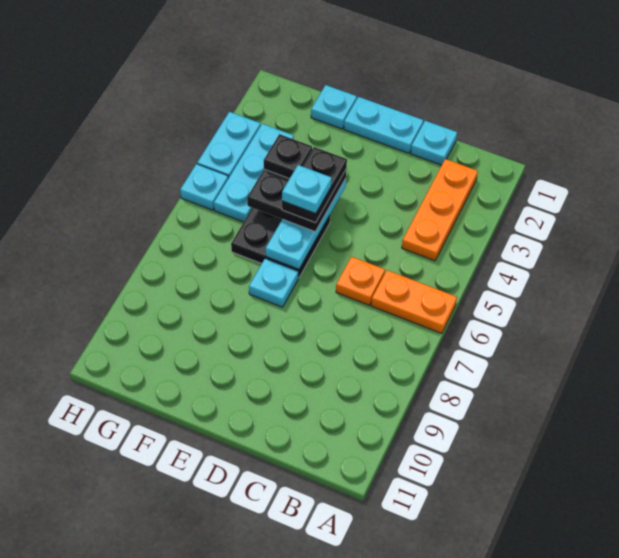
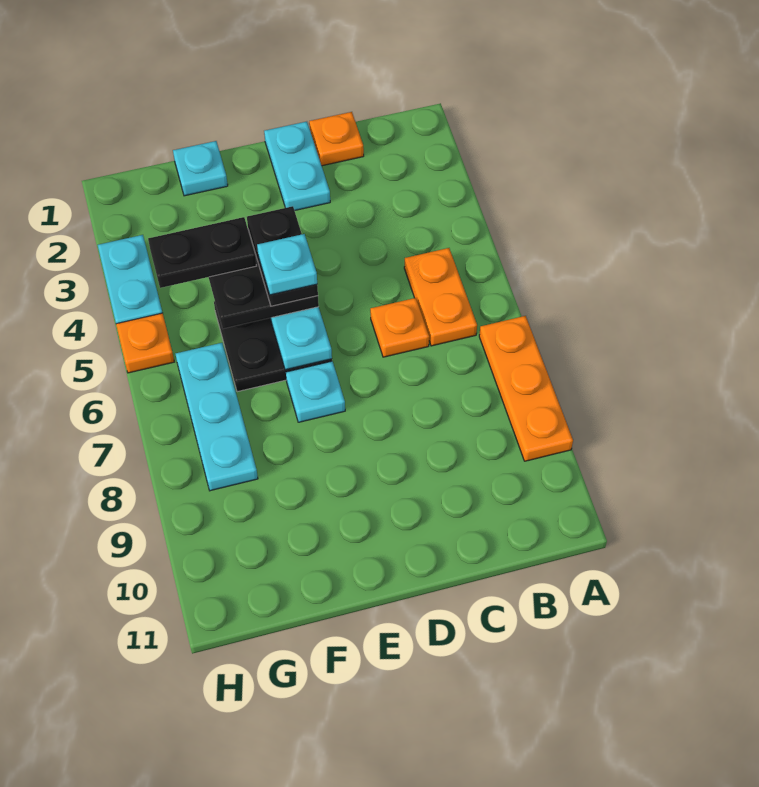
orange 1x2 plate [371,270,457,333] -> orange 1x2 plate turned to [404,248,477,346]
orange 1x3 plate [402,159,478,261] -> orange 1x3 plate moved to [479,316,573,461]
cyan 1x1 plate [411,121,457,165] -> orange 1x1 plate [309,112,364,166]
cyan 1x2 plate [344,97,423,153] -> cyan 1x2 plate turned to [264,122,330,211]
black 1x1 plate [264,134,312,179] -> black 1x2 plate [148,217,257,288]
cyan 1x3 plate [214,124,294,222] -> cyan 1x3 plate moved to [176,343,258,491]
cyan 1x1 plate [180,164,228,210] -> orange 1x1 plate [116,313,174,373]

